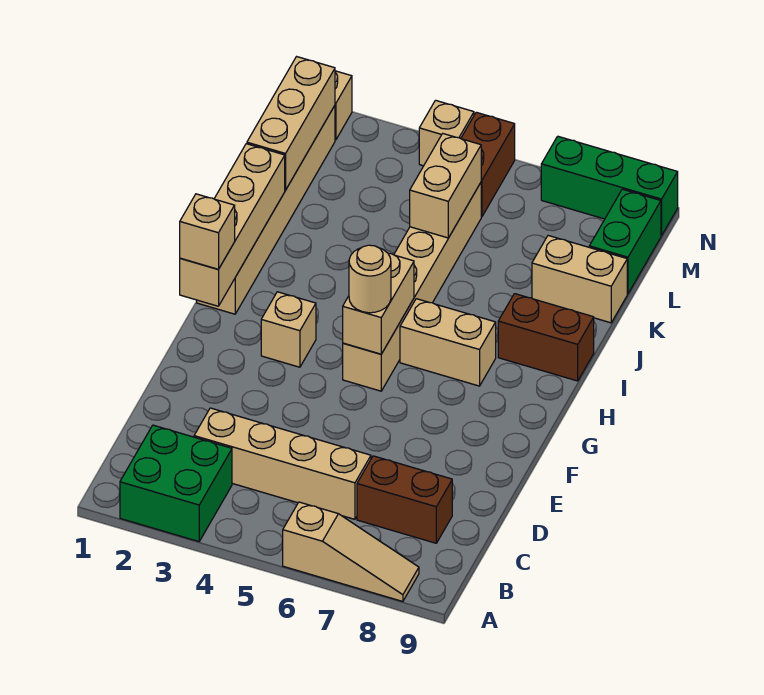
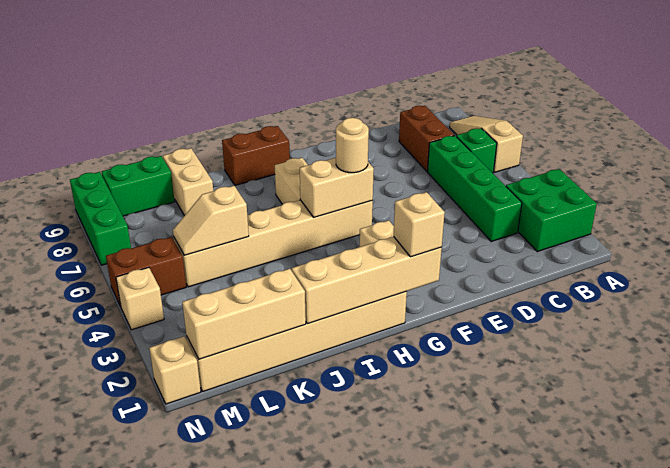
none -> green 1x1 brick [456,128,497,173]
tan 1x4 brick [194,408,371,519] -> green 1x4 brick [427,136,522,242]
brown 1x2 brick [498,294,594,381] -> brown 1x2 brick turned to [222,126,290,185]
tan 1x2 brick [410,134,481,238] -> tan 1x2 slope [173,186,249,255]

